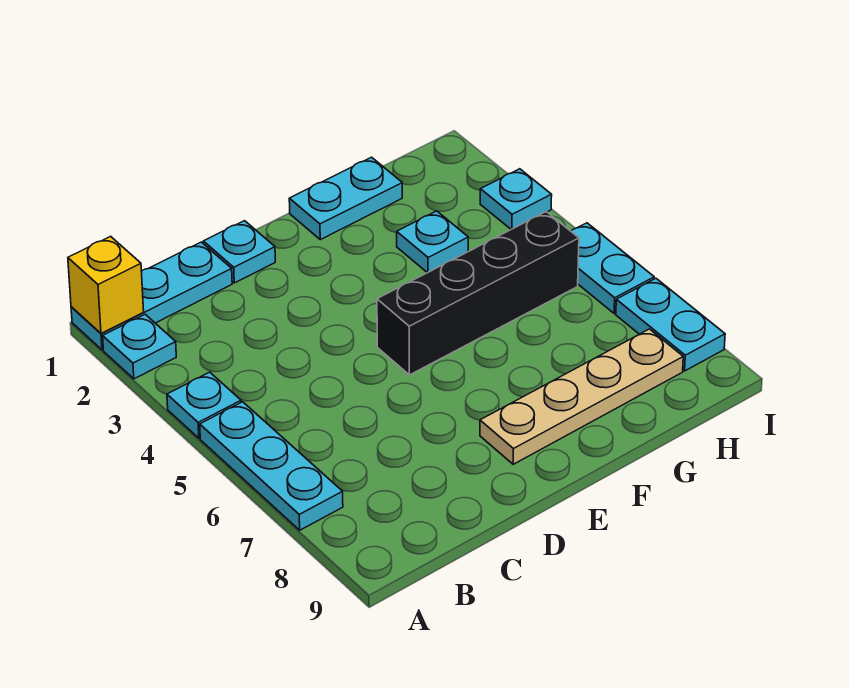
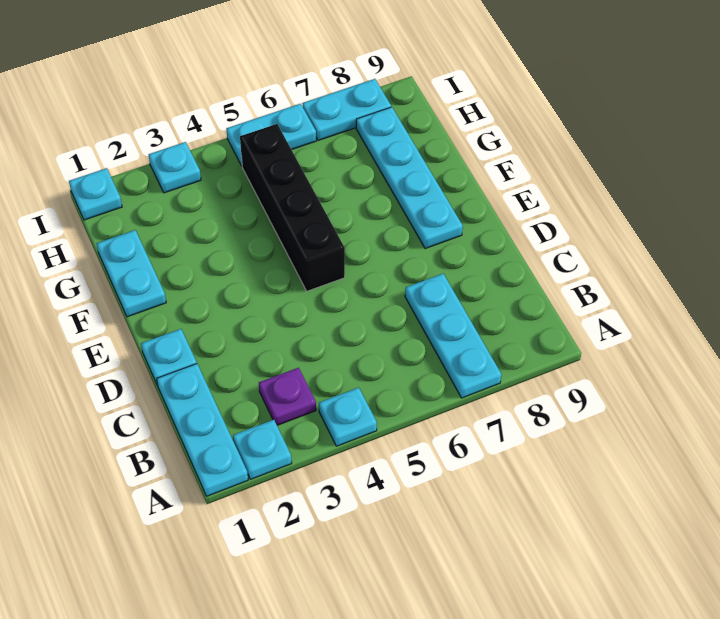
yellow 1x1 brick [68,236,144,334] -> none
cyan 1x3 plate [200,402,343,530] -> cyan 1x3 plate turned to [405,274,501,398]
none -> purple 1x1 plate [259,368,316,425]
tan 1x4 plate [480,329,683,464] -> cyan 1x4 plate [356,107,463,249]
cyan 1x1 plate [397,211,468,273] -> cyan 1x1 plate moved to [69,168,122,220]

